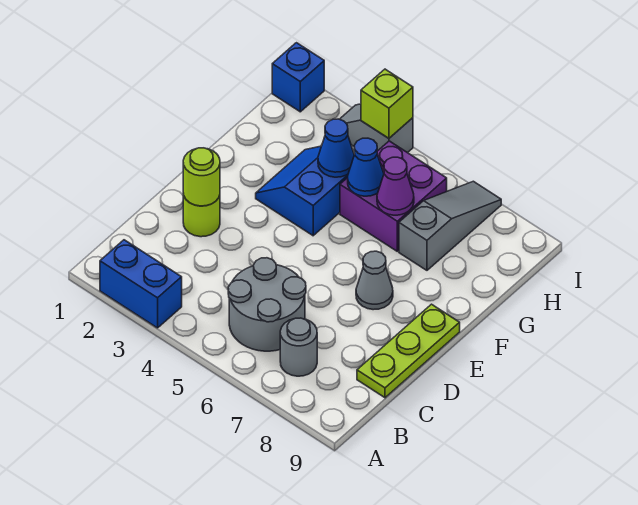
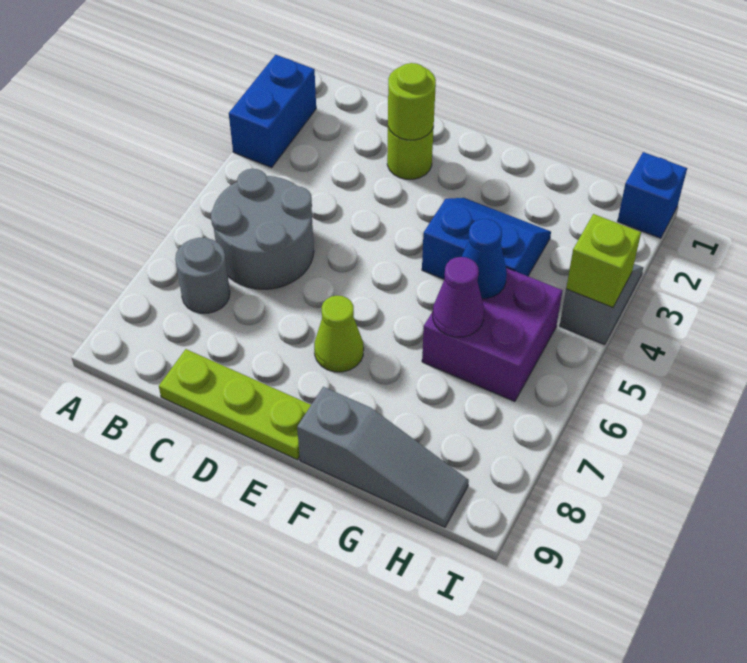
grey 1x1 cone [356,251,393,310] -> lime 1x1 cone [314,296,364,372]
blue 1x1 cone [318,119,354,177] -> none
grey 1x3 slope [399,181,501,270] -> grey 1x3 slope moved to [297,387,469,527]

